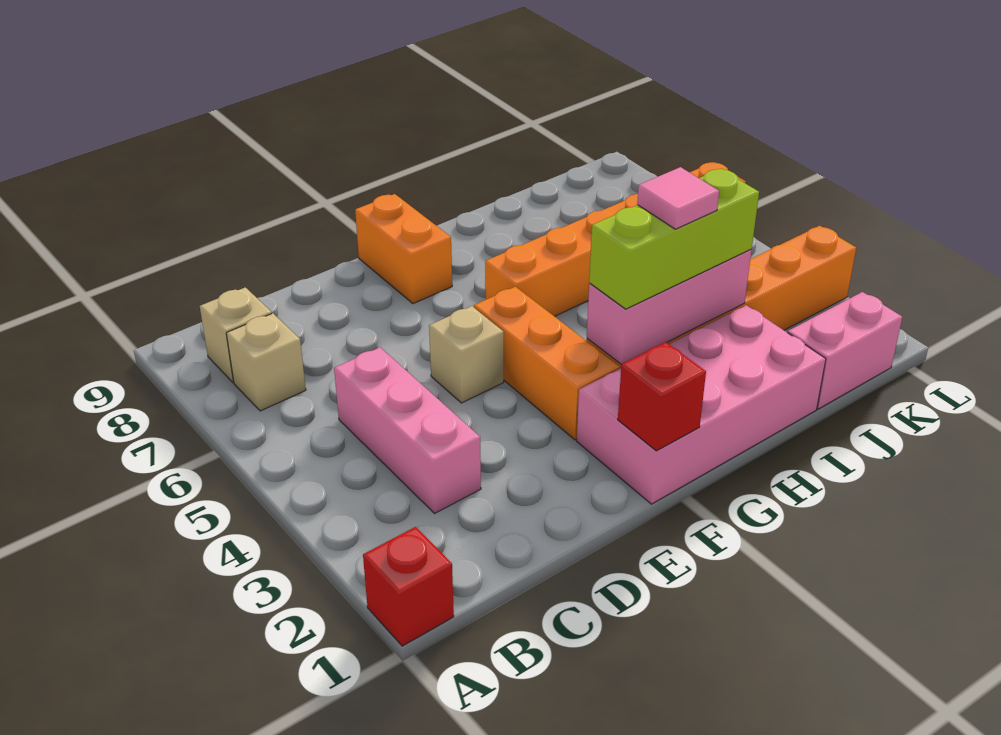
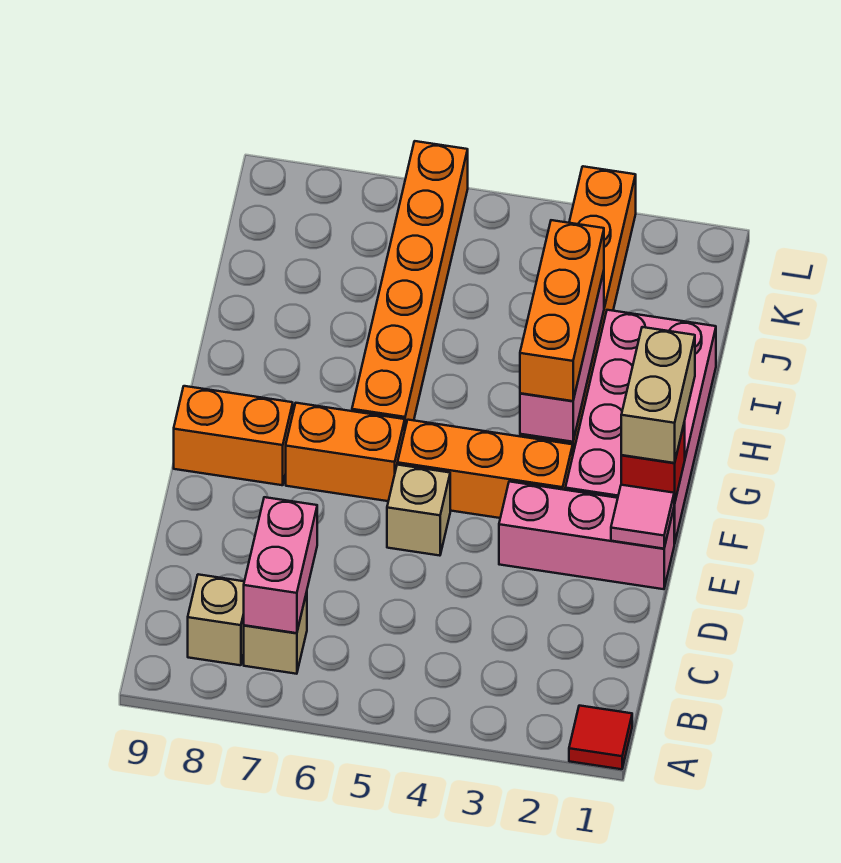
red 1x1 brick [363,527,454,646] -> red 1x1 tile [569,706,632,769]
pink 1x3 brick [334,347,481,513] -> pink 1x3 brick moved to [499,482,674,589]
none -> tan 1x2 brick [621,327,695,463]
none -> orange 1x2 brick [286,403,405,501]
lime 1x3 brick [589,169,759,309] -> orange 1x3 brick [520,220,604,401]
pink 1x1 tile [637,167,719,229] -> pink 1x1 tile moved to [611,485,674,549]
pink 1x2 brick [788,292,902,409] -> pink 1x2 brick moved to [244,497,317,633]

